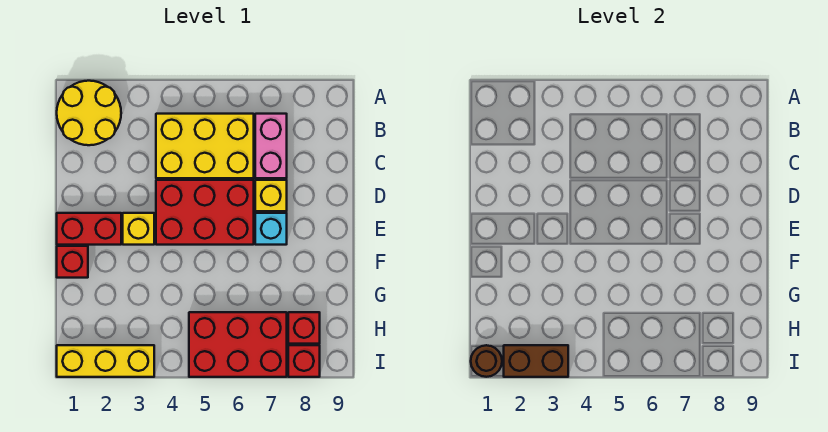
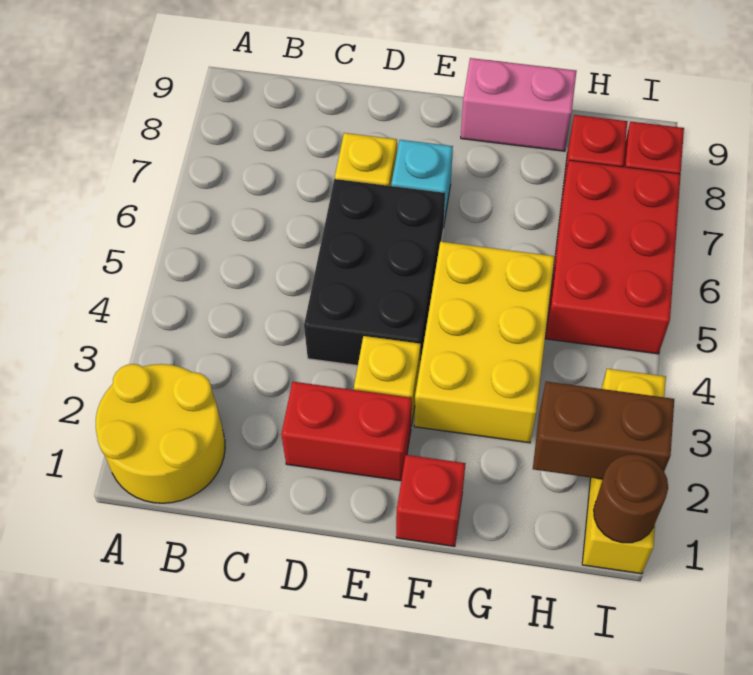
yellow 2x3 brick [156,114,254,178] -> yellow 2x3 brick moved to [414,242,555,443]
pink 1x2 brick [255,114,287,178] -> pink 1x2 brick moved to [461,58,576,151]
red 2x3 brick [156,180,254,245] -> black 2x3 brick [304,179,445,365]
red 1x2 brick [57,213,121,245] -> red 1x2 brick turned to [281,382,412,481]
brown 1x2 brick [504,345,568,377] -> brown 1x2 brick turned to [533,381,674,479]

